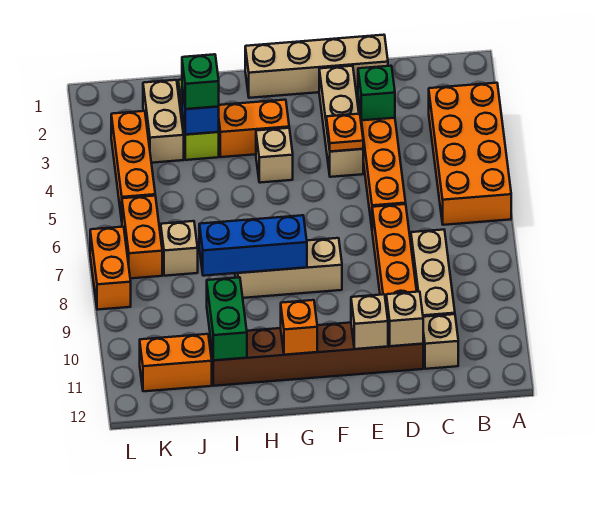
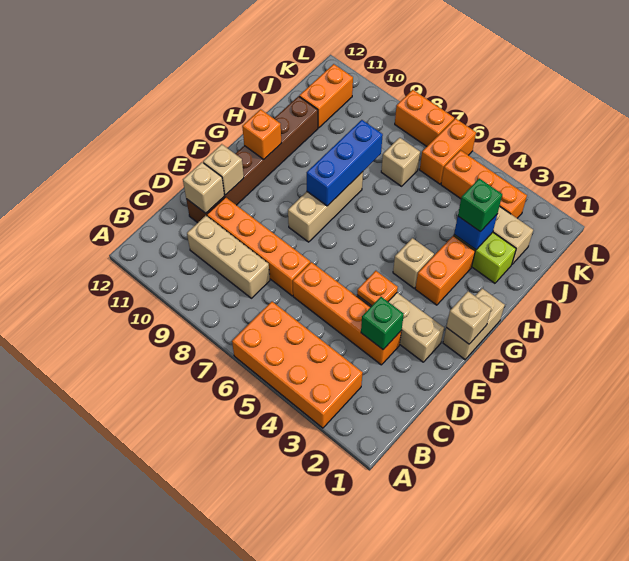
tan 1x1 brick [423,314,458,369] -> tan 1x1 brick moved to [446,291,491,344]
tan 1x4 brick [245,35,388,98] -> tan 1x2 brick [443,289,505,359]
green 1x2 brick [207,277,247,360] -> none
orange 1x2 brick [122,196,162,278] -> orange 1x2 brick turned to [420,118,476,184]

